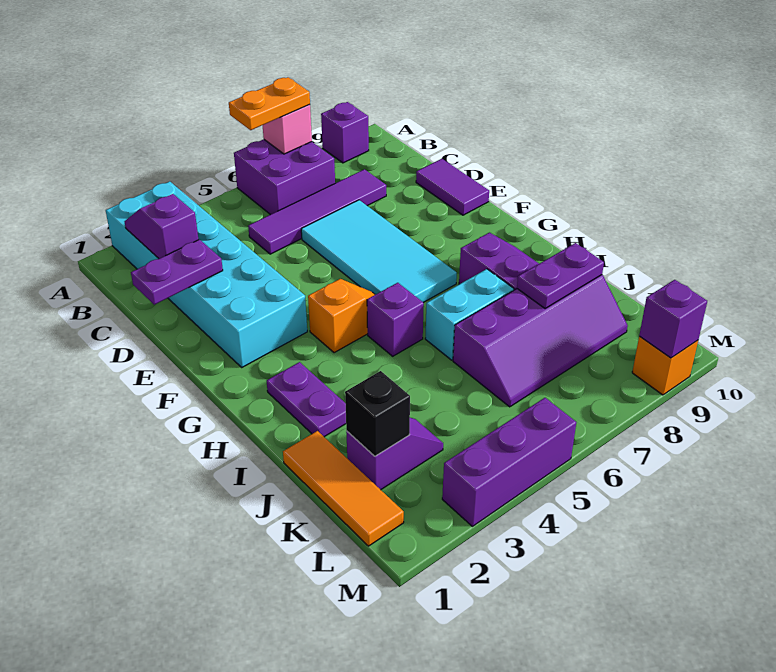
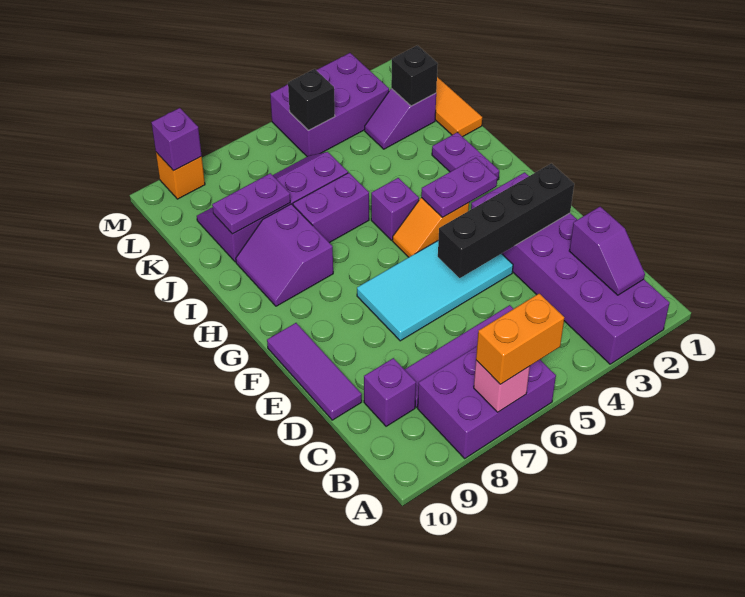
cyan 2x6 brick [106,181,307,367] -> purple 2x6 brick [471,172,669,364]
purple 2x2 brick [234,139,335,215] -> purple 2x3 brick [418,346,556,458]
orange 1x2 plate [229,77,310,130] -> orange 1x2 brick [476,294,564,384]
purple 1x1 brick [321,102,369,163] -> purple 1x1 brick moved to [364,358,416,426]
purple 1x2 plate [131,239,223,305] -> purple 1x2 plate moved to [421,158,497,218]
cyan 2x4 tile [301,200,457,303] -> cyan 2x4 tile turned to [357,241,513,341]
purple 1x2 tile [416,159,489,215] -> purple 1x3 tile [267,323,362,420]
none -> black 1x4 brick [438,164,574,278]
cyan 1x2 brick [425,269,514,360] -> purple 1x2 brick [293,173,369,243]
none -> black 1x1 brick [288,69,335,130]
purple 1x3 brick [442,398,576,526] -> purple 2x3 brick [270,53,389,157]

